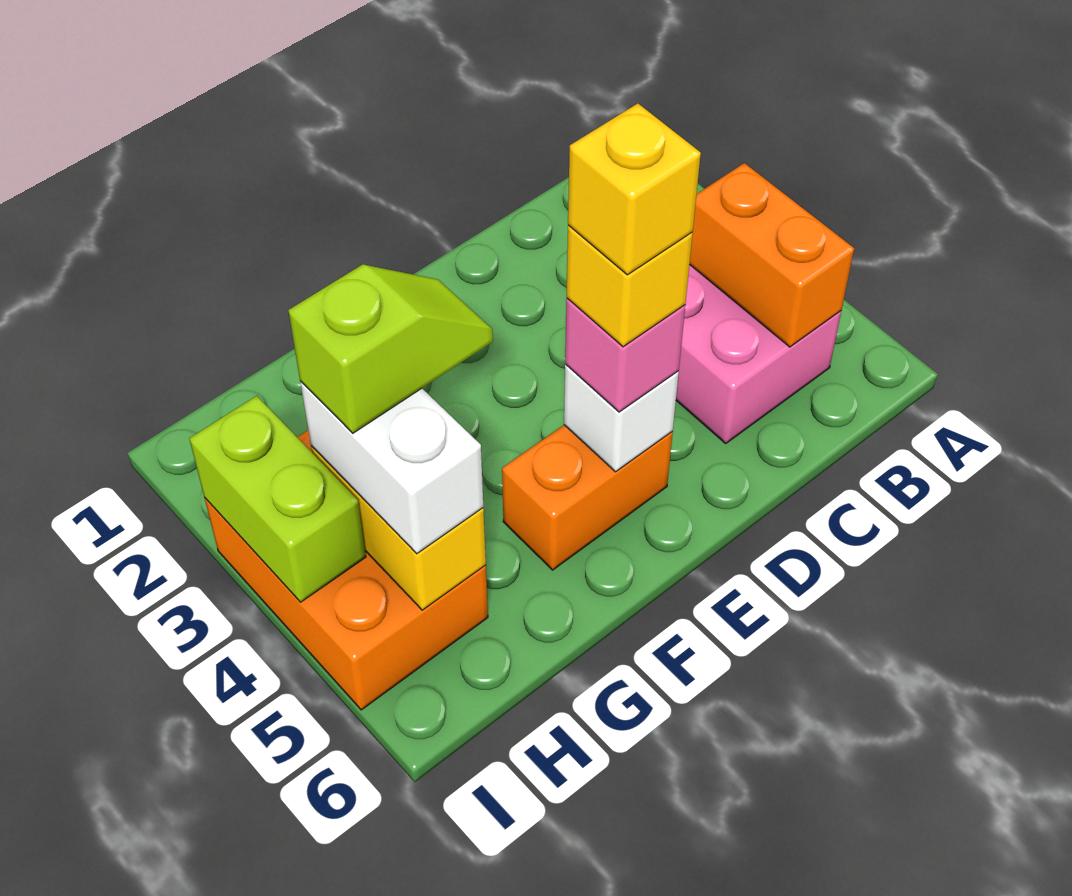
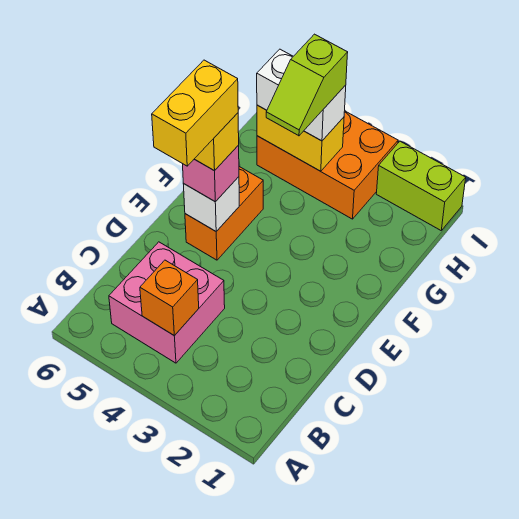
orange 1x2 brick [690,163,854,347] -> orange 1x1 brick [140,260,199,336]
yellow 1x1 brick [568,104,701,275] -> yellow 1x2 brick [152,60,238,166]
lime 1x2 brick [189,396,366,602] -> lime 1x2 brick moved to [376,141,466,230]

